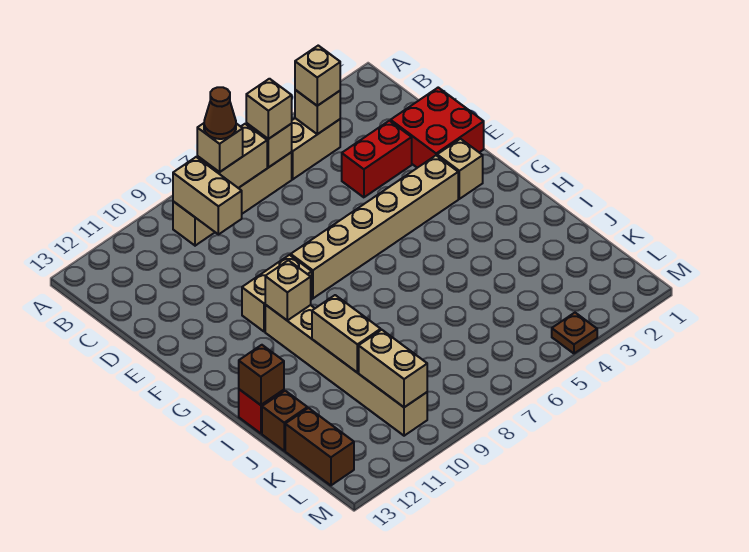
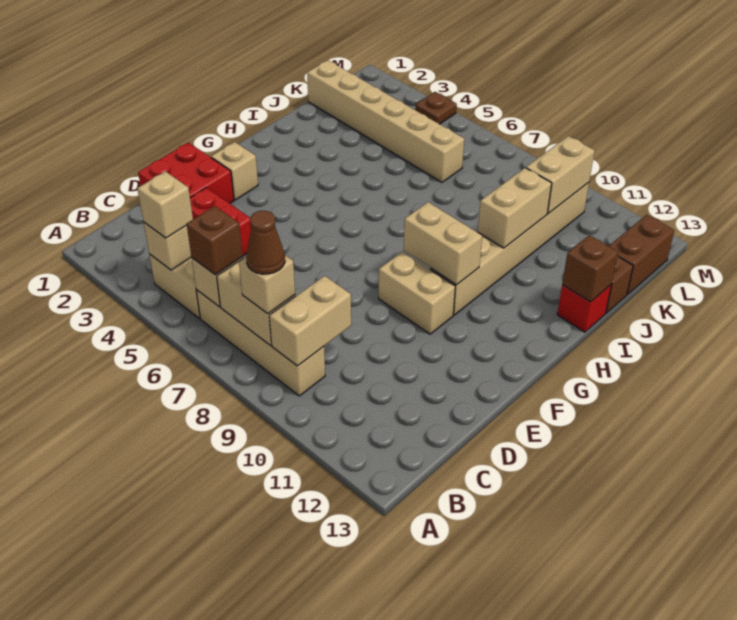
tan 1x1 brick [246,79,292,139] -> brown 1x1 brick [187,206,243,275]
tan 1x6 brick [291,156,458,298] -> tan 1x6 brick moved to [307,60,464,182]
tan 1x1 brick [265,260,311,321] -> tan 1x2 brick [404,202,482,285]

